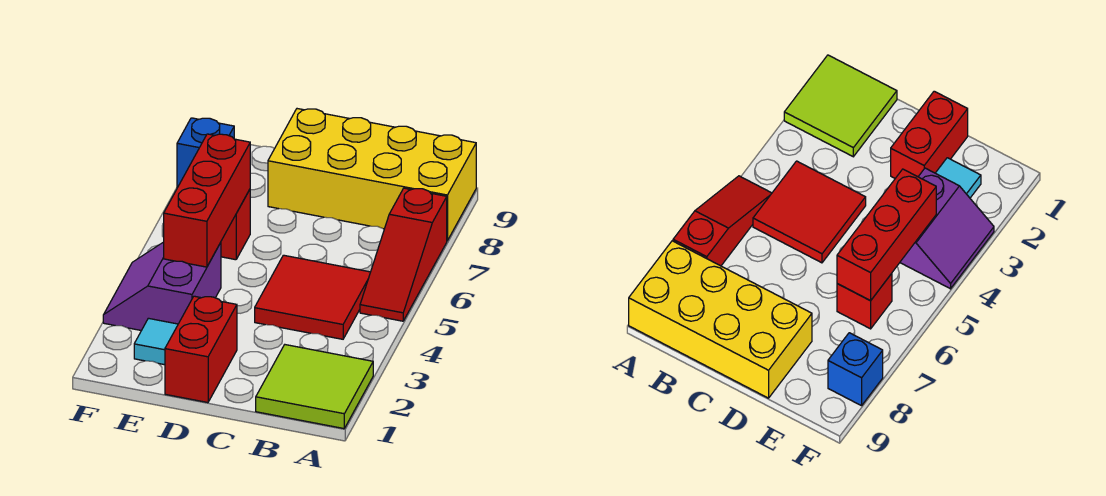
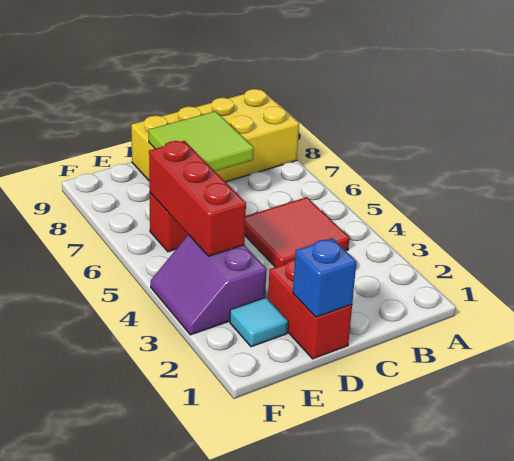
lime 2x2 tile [256,345,373,429] -> lime 2x2 tile moved to [149,111,254,171]
red 1x3 slope [360,188,447,321] -> none
blue 1x1 brick [177,118,234,188] -> blue 1x1 brick moved to [293,238,357,317]

